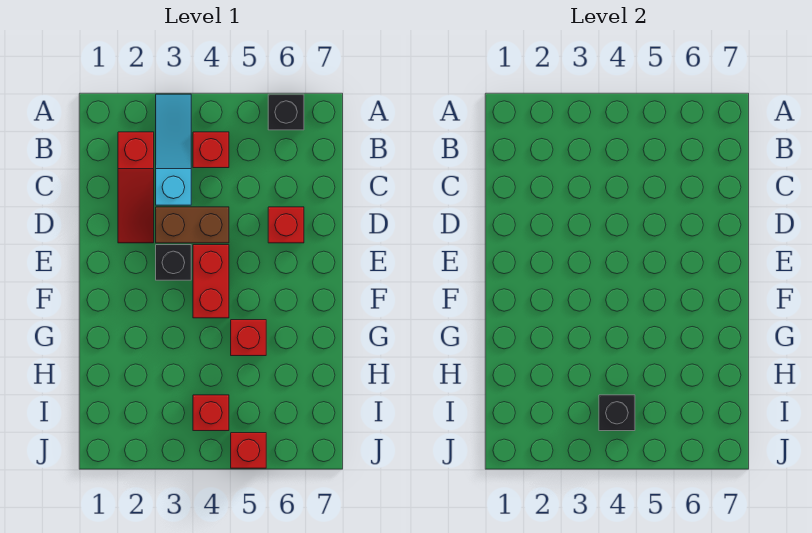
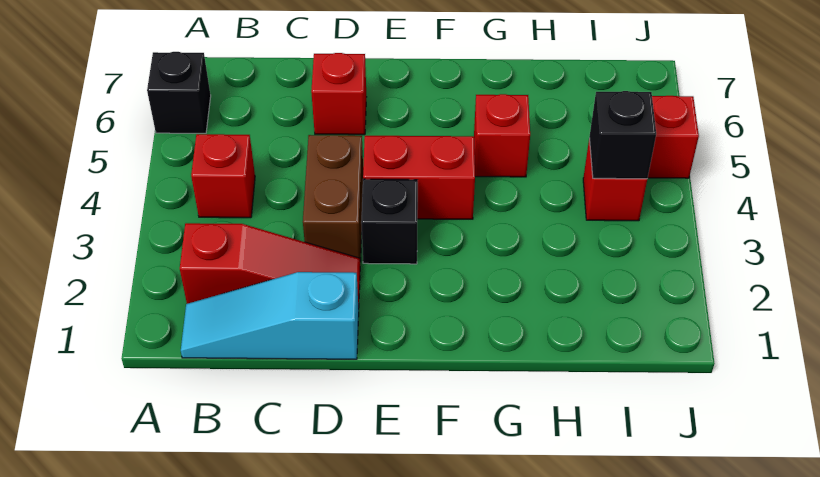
cyan 1x3 slope [156,94,191,205] -> cyan 1x3 slope moved to [181,272,359,359]

